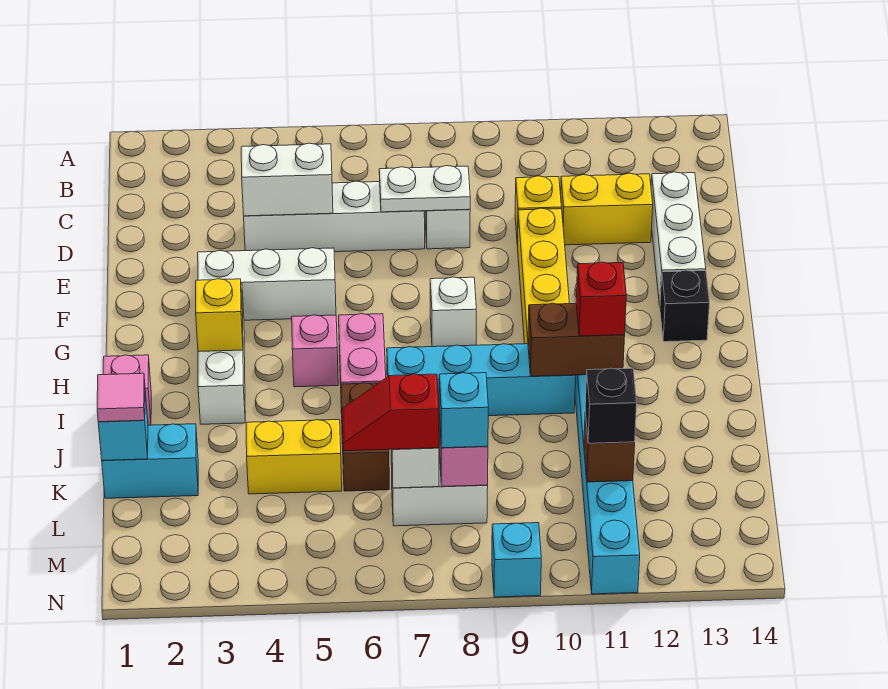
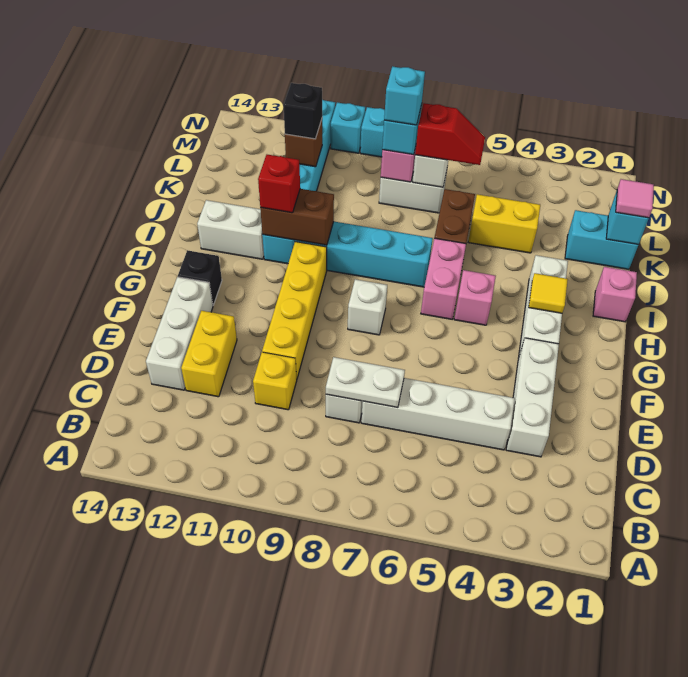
white 1x2 brick [241,143,333,216] -> white 1x2 brick moved to [197,200,264,259]
yellow 1x2 brick [561,173,653,245] -> yellow 1x2 brick turned to [181,311,237,397]
white 1x3 brick [198,248,336,320] -> white 1x3 brick turned to [506,338,559,457]
yellow 1x1 brick [196,279,243,352] -> yellow 1x1 tile [529,273,568,313]
none -> cyan 1x1 brick [384,66,425,125]
none -> cyan 1x1 brick [331,102,365,153]

